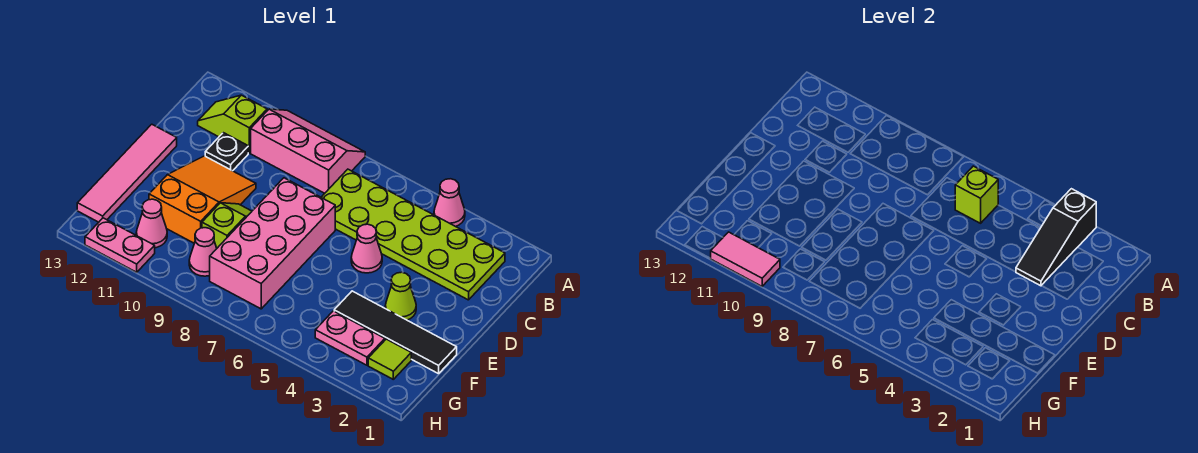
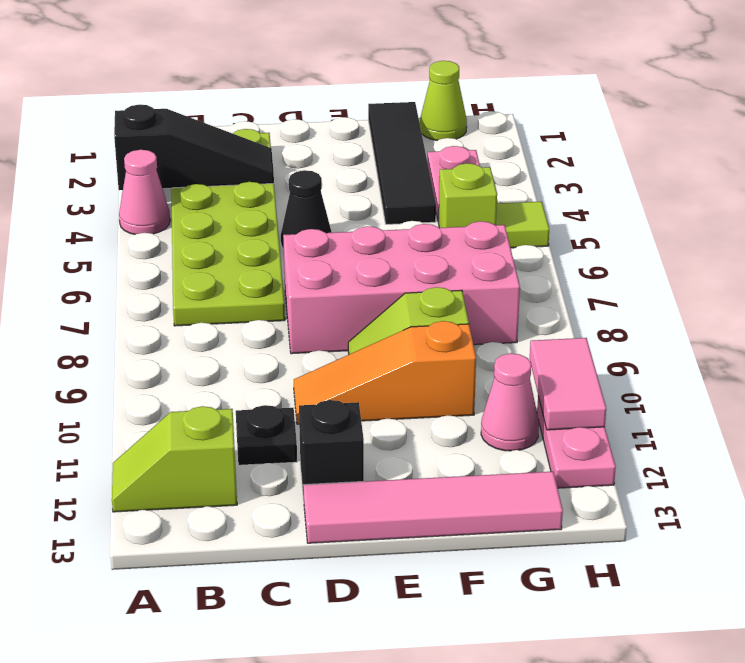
pink 2x3 slope [251,109,365,193] -> none
lime 1x1 brick [955,166,998,223] -> lime 1x1 brick moved to [439,163,497,228]
lime 1x2 slope [198,95,267,153] -> lime 1x2 slope turned to [112,406,237,512]
pink 1x1 cone [351,224,382,273] -> black 1x1 cone [281,170,332,250]
orange 2x3 slope [149,156,256,243] -> orange 1x3 slope [294,321,476,424]
none -> black 1x1 brick [299,400,364,499]
lime 1x1 cone [385,272,416,320] -> lime 1x1 cone moved to [420,61,467,141]
lime 1x1 tile [368,339,411,379] -> lime 1x1 tile moved to [496,202,549,248]
pink 1x1 cone [189,228,217,276] -> none

